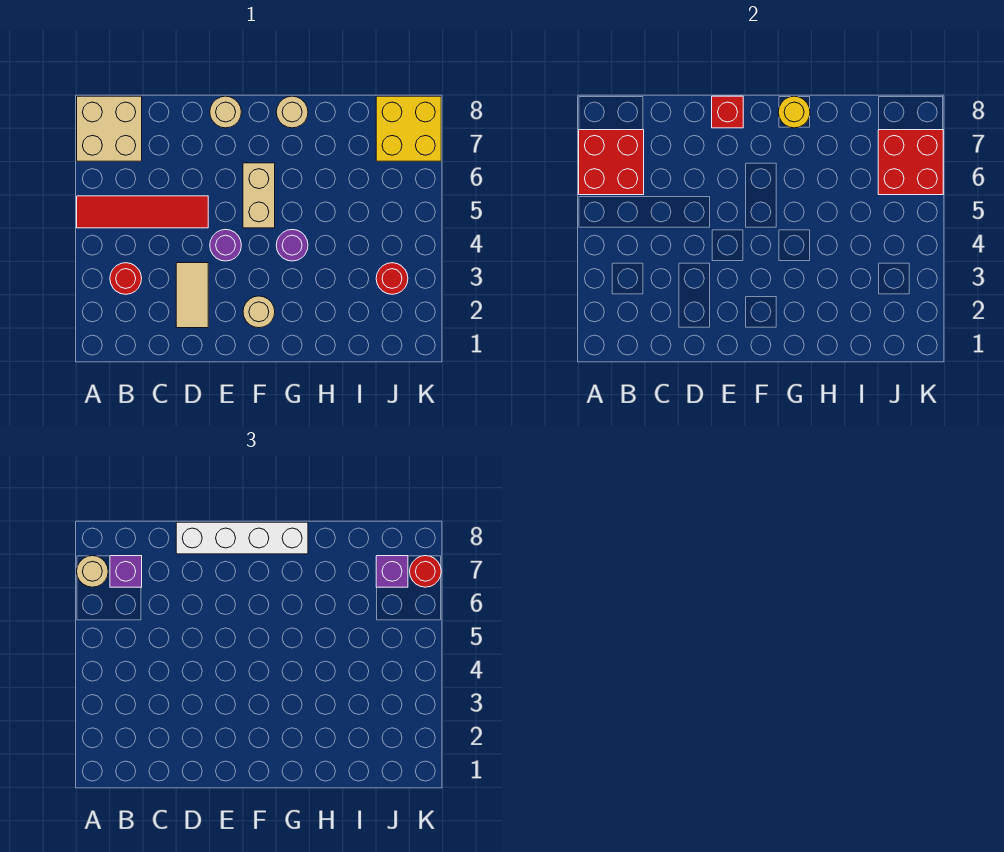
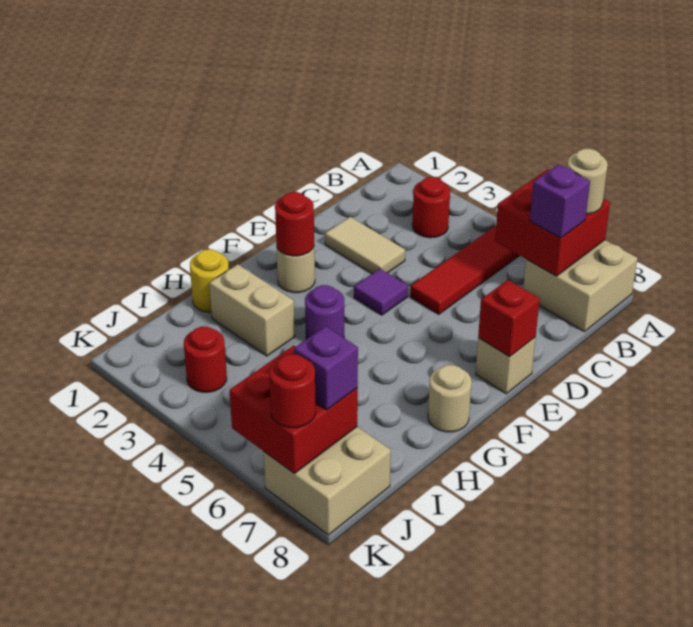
white 1x4 brick [176,522,308,554] -> none
purple 1x1 round brick [210,229,241,261] -> purple 1x1 tile [354,269,408,315]
tan 1x1 round brick [210,96,241,128] -> tan 1x1 brick [476,337,536,394]
none -> red 1x1 round brick [275,192,314,256]
tan 1x2 brick [243,163,275,228] -> tan 1x2 brick moved to [209,264,295,356]
yellow 1x1 round brick [778,96,810,128] -> yellow 1x1 round brick moved to [190,249,229,312]
yellow 2x2 brick [376,96,441,161] -> tan 2x2 brick [264,427,391,535]

